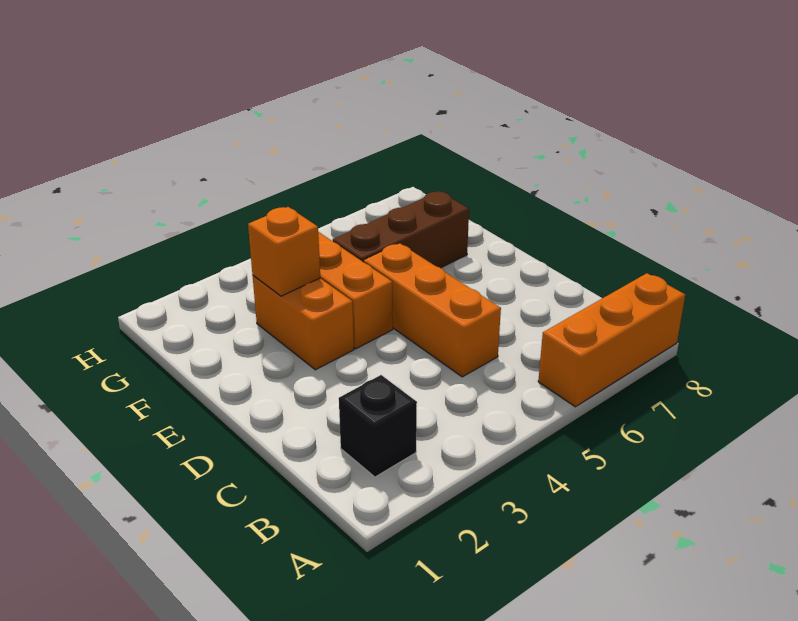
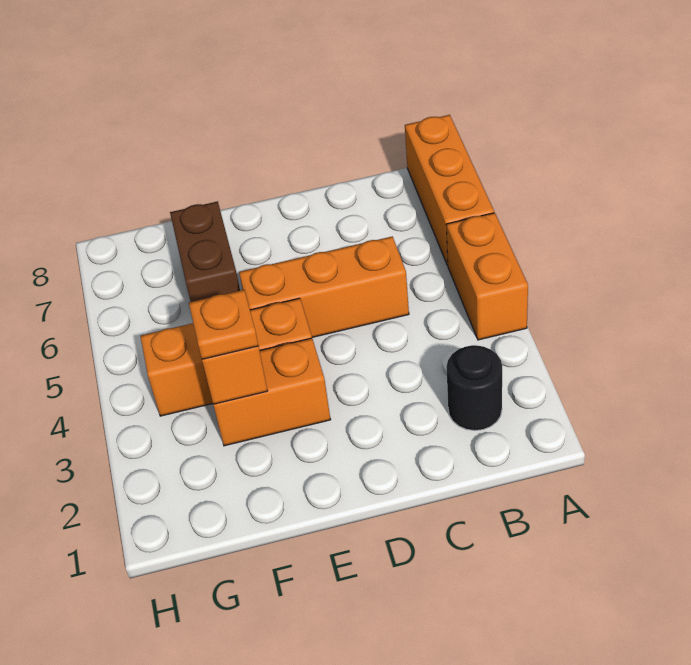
none -> orange 1x2 brick [446,213,528,340]
black 1x1 brick [339,375,417,477] -> black 1x1 round brick [446,345,502,431]
none -> orange 1x1 plate [189,290,258,359]
brown 1x3 brick [333,191,469,268] -> brown 1x2 brick [170,201,240,302]

